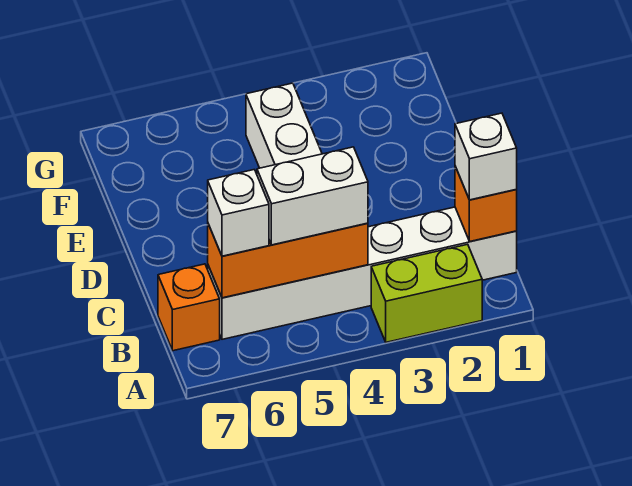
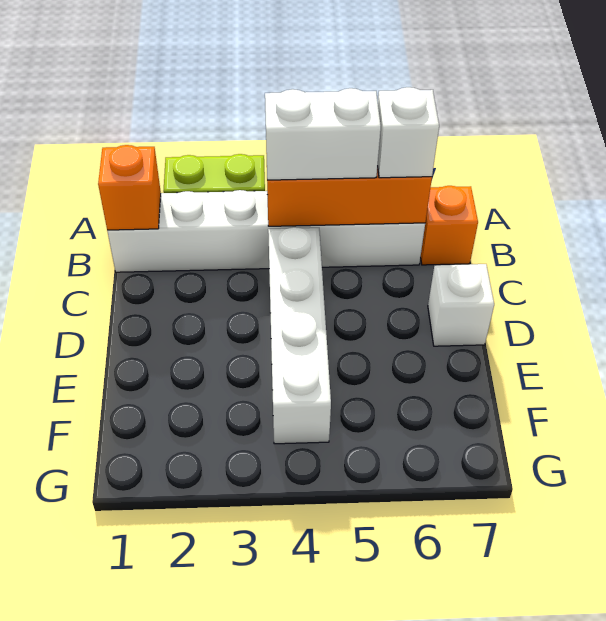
white 1x1 brick [455,113,517,200] -> white 1x1 brick moved to [428,264,494,346]

